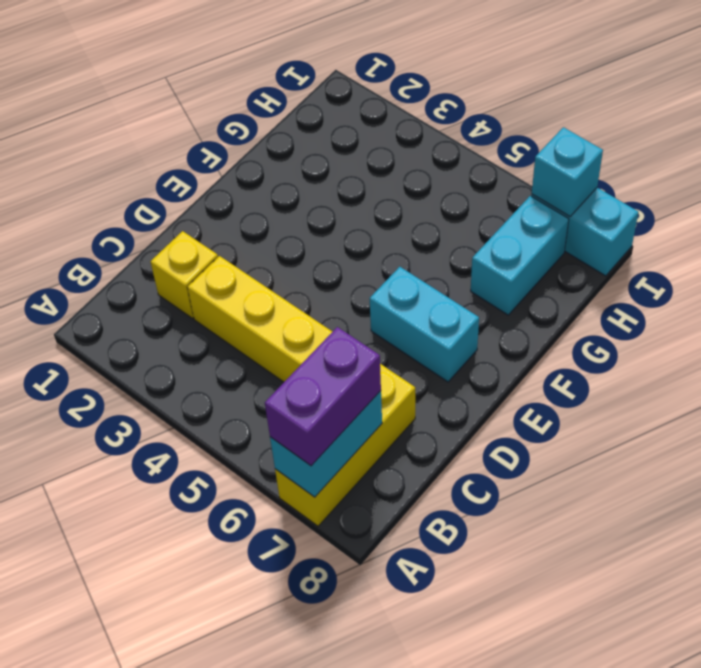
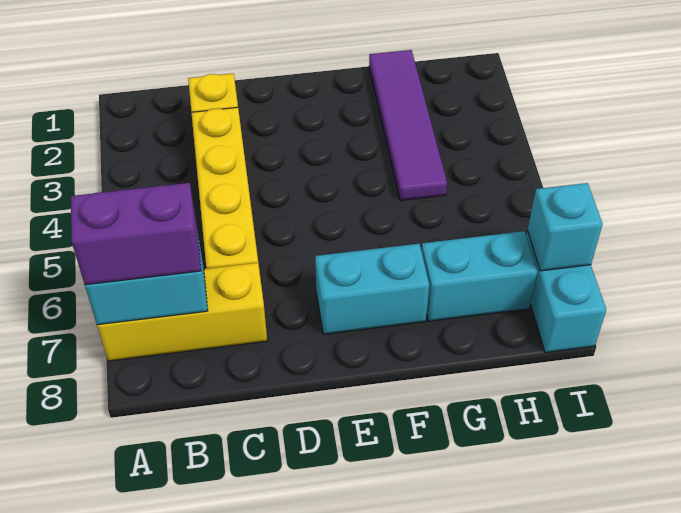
cyan 1x2 brick [370,267,479,382] -> cyan 1x2 brick turned to [315,244,429,334]
none -> purple 1x4 tile [369,50,447,201]

